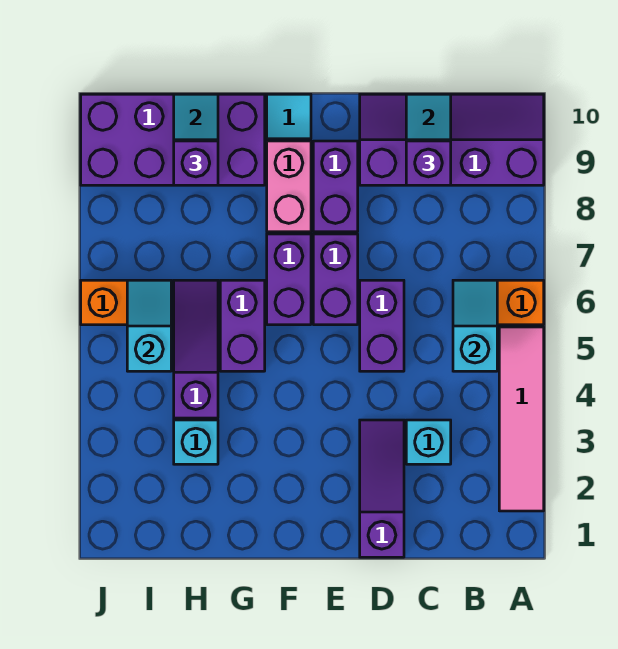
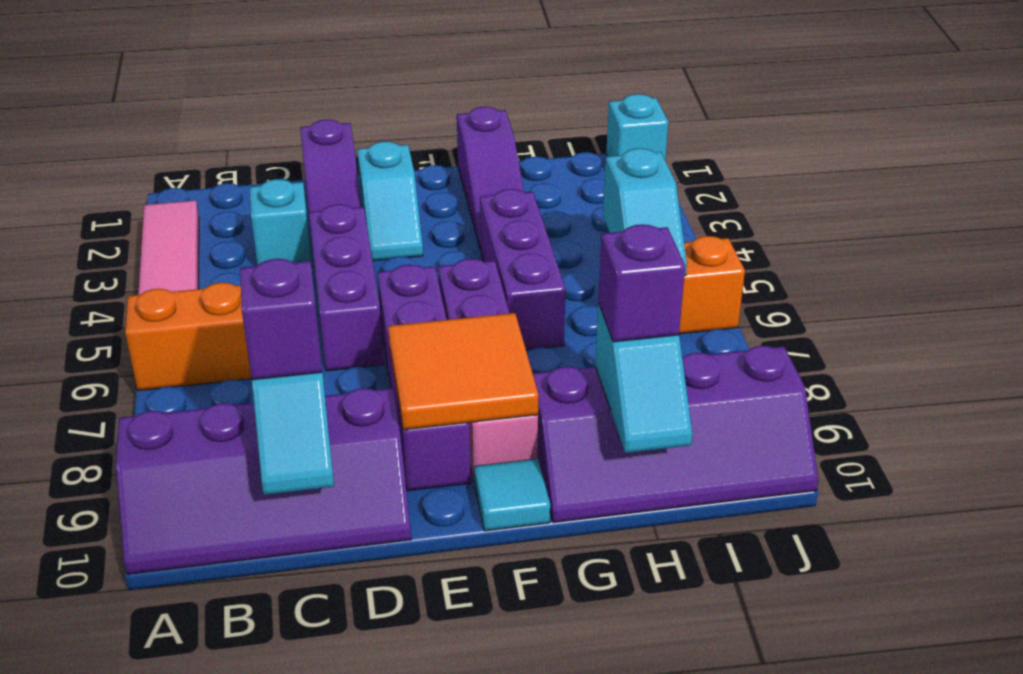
cyan 1x2 slope [453,280,497,371] -> cyan 1x2 slope moved to [357,142,423,261]
purple 1x2 brick [360,280,404,371] -> purple 1x3 brick [309,204,384,371]
none -> orange 2x2 tile [388,313,538,430]
purple 1x2 brick [220,280,265,371] -> purple 1x3 brick [480,189,566,350]
purple 2x4 brick [81,94,265,185] -> purple 2x4 slope [533,346,818,523]
cyan 1x1 brick [174,420,218,464] -> cyan 1x1 brick moved to [606,94,668,159]
purple 1x3 slope [174,280,218,418] -> purple 1x3 slope moved to [457,107,524,250]

